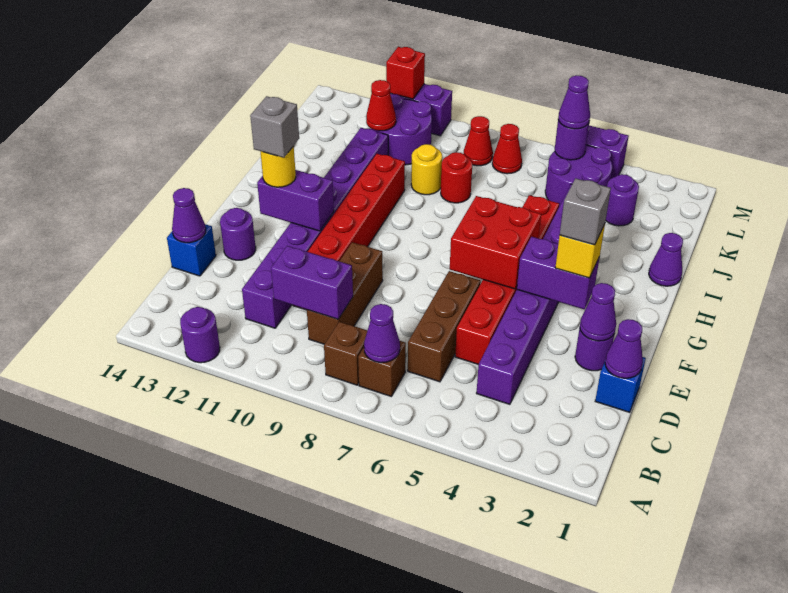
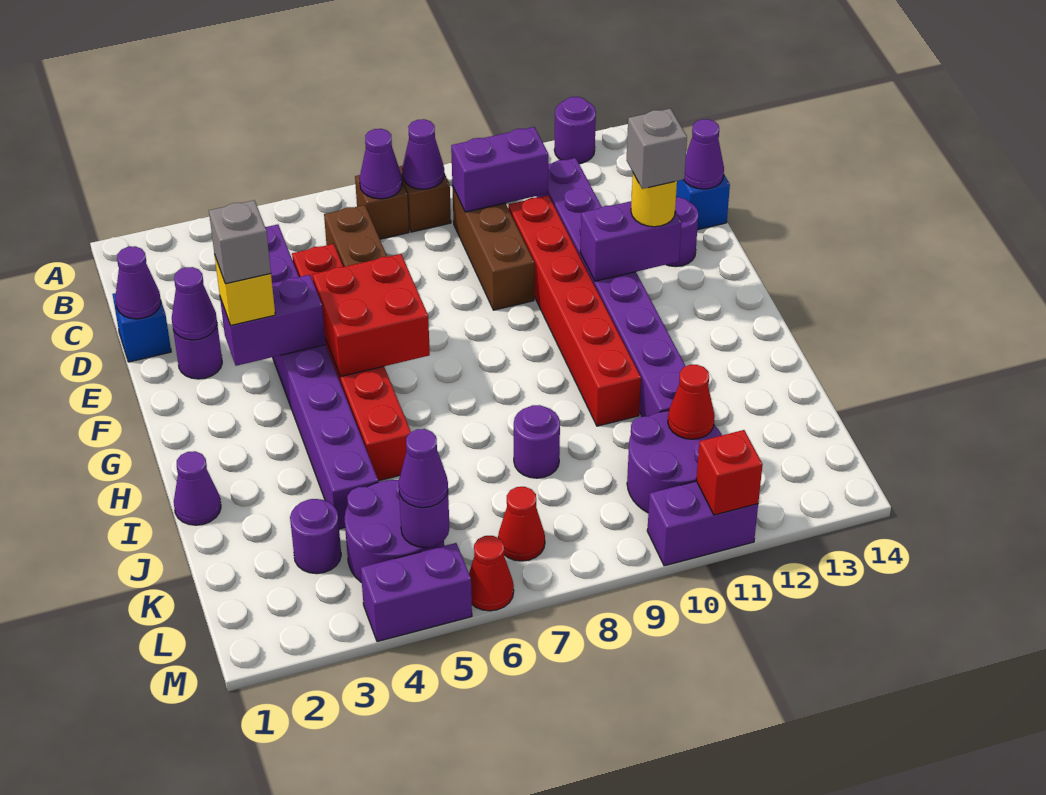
none -> purple 1x1 cone [402,119,444,189]
red 1x1 round brick [441,152,472,203] -> purple 1x1 round brick [514,405,560,478]
yellow 1x1 round brick [411,144,442,195] -> none
red 1x1 cone [464,116,493,166] -> red 1x1 cone moved to [469,536,514,611]

